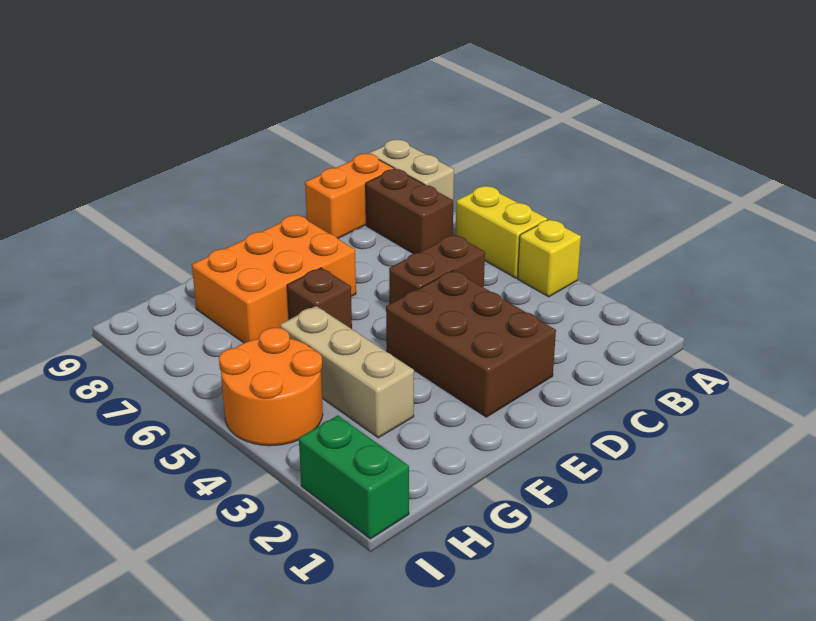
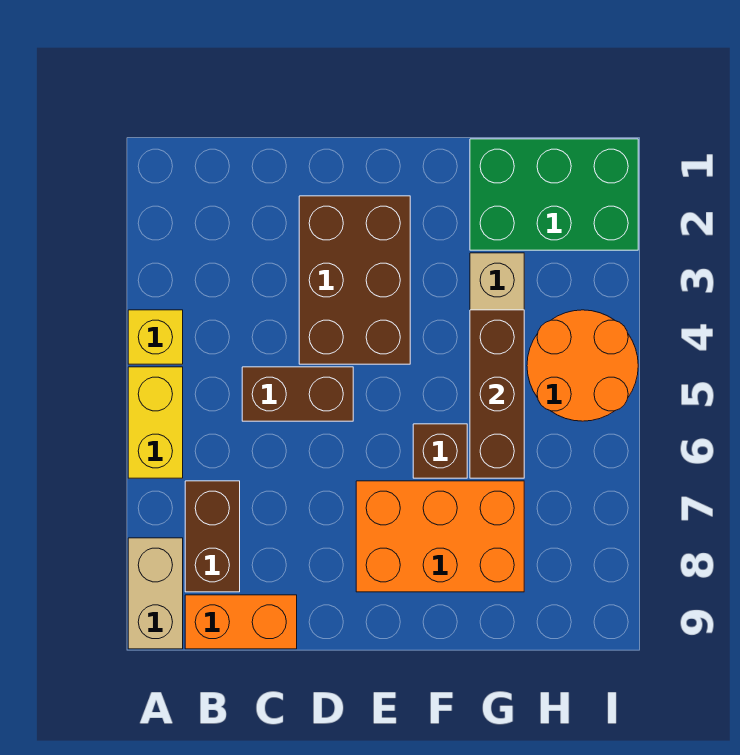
none -> brown 1x3 brick [470,310,524,478]
green 1x2 brick [299,416,409,539] -> green 2x3 brick [470,139,638,250]

